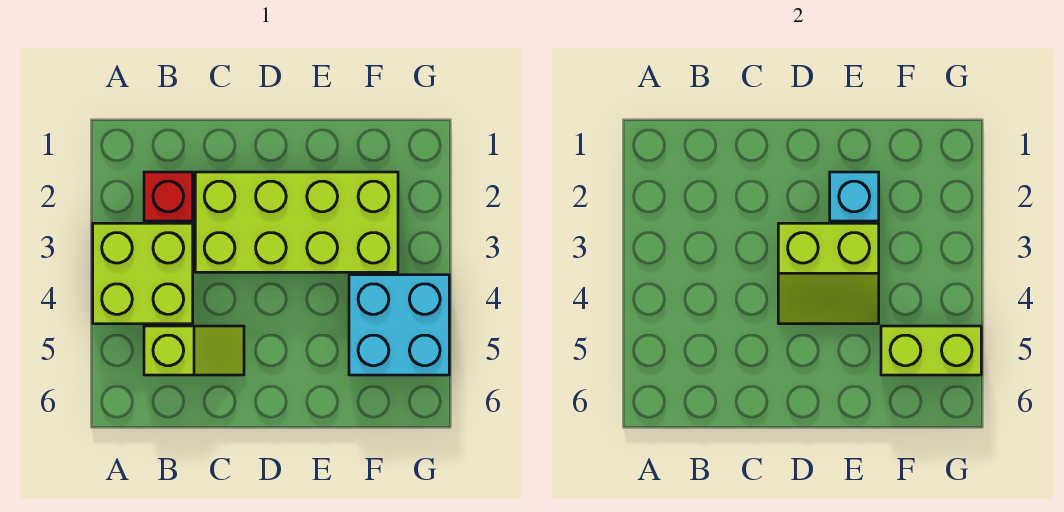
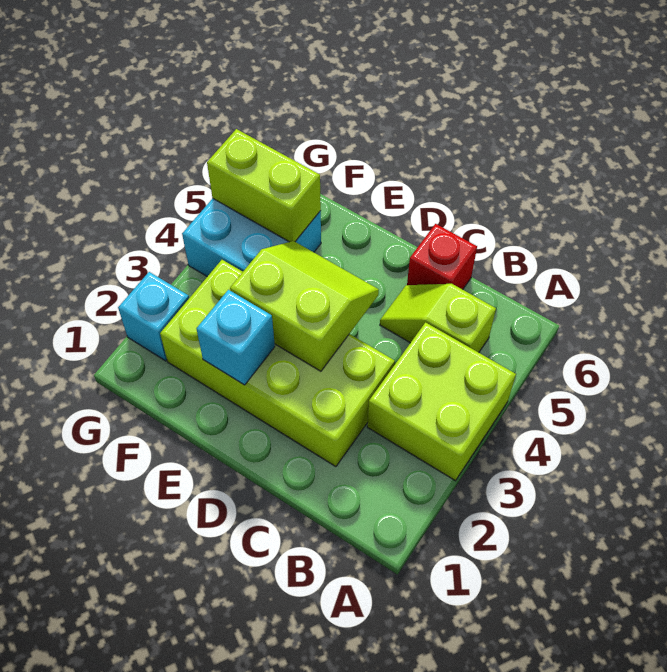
red 1x1 brick [144,172,193,221] -> red 1x1 brick moved to [407,224,477,290]
none -> cyan 1x1 brick [118,272,189,361]

